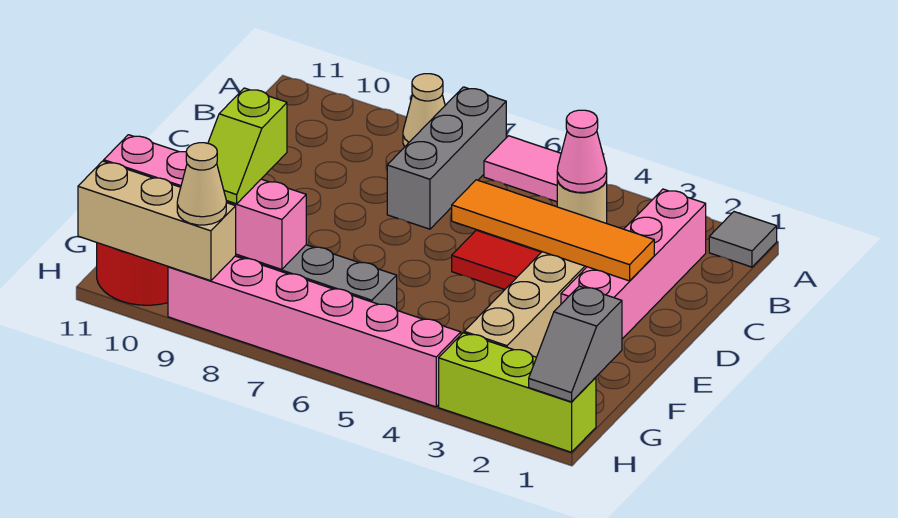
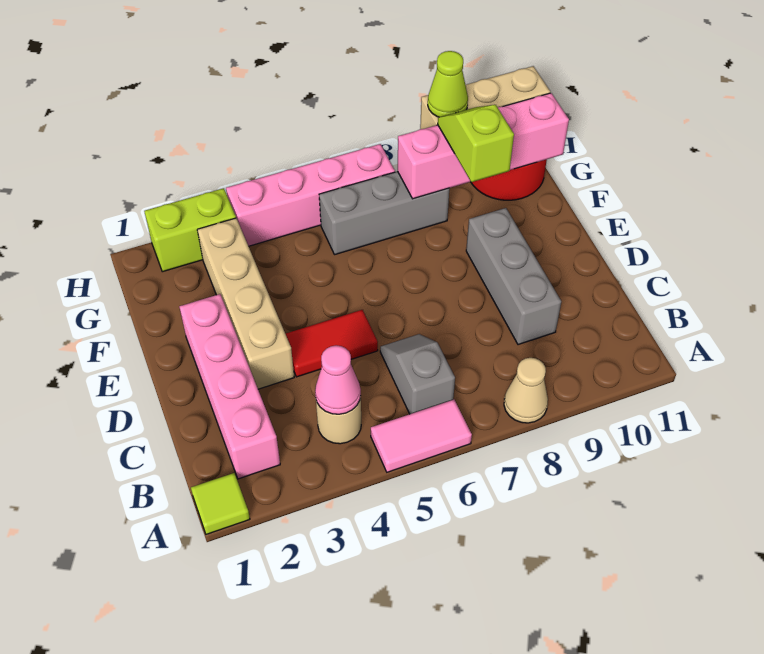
grey 1x1 tile [709,212,777,267] -> lime 1x1 tile [191,473,250,534]
grey 1x3 brick [387,87,506,229] -> grey 1x3 brick moved to [466,208,561,345]
orange 1x4 tile [452,180,654,281] -> none
grey 1x2 slope [529,286,622,402] -> grey 1x2 slope moved to [380,334,455,414]
lime 1x3 brick [439,333,596,452] -> lime 1x2 brick [144,188,236,272]
pink 1x6 brick [168,256,461,407] -> pink 1x4 brick [226,144,395,246]
tan 1x1 cone [177,143,226,225] -> lime 1x1 cone [428,51,468,117]

